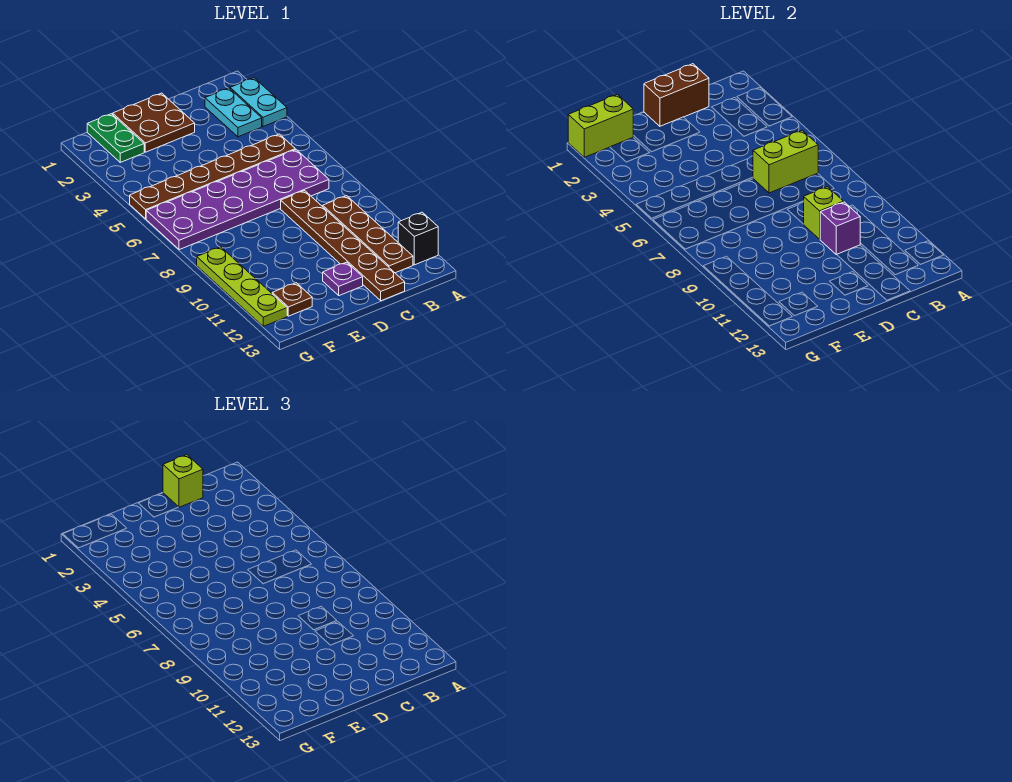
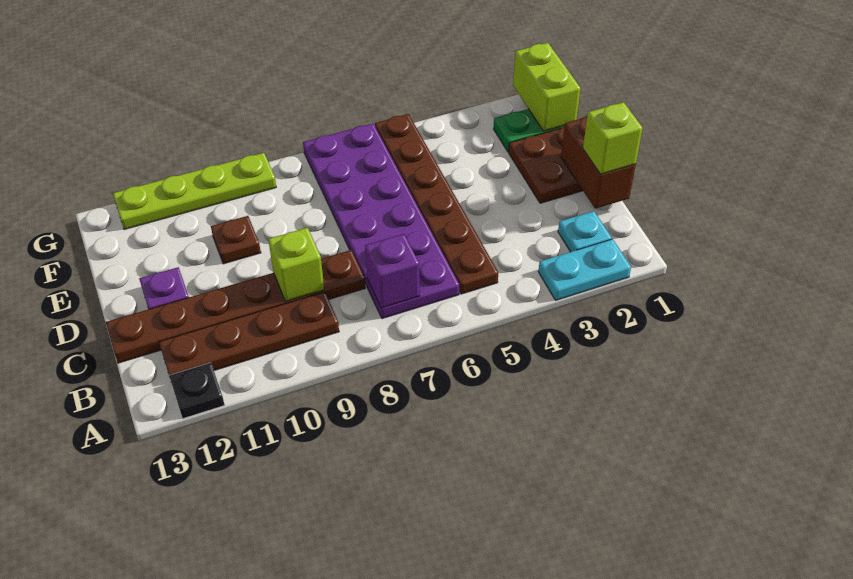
black 1x1 brick [398,212,438,265] -> black 1x1 plate [169,363,225,419]
cyan 1x2 plate [205,88,262,137] -> cyan 1x1 plate [558,211,612,252]
lime 1x2 brick [753,130,818,193] -> none
purple 1x1 brick [820,202,860,255] -> purple 1x1 brick moved to [365,234,420,308]
brown 1x1 plate [272,283,312,316] -> brown 1x1 plate moved to [211,216,261,264]

